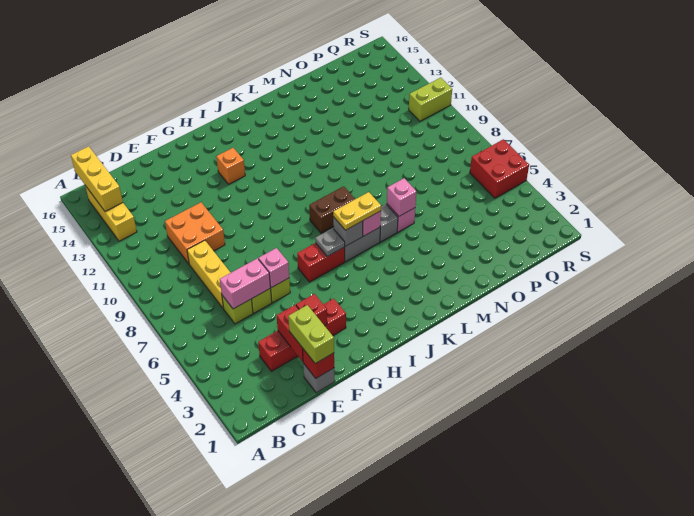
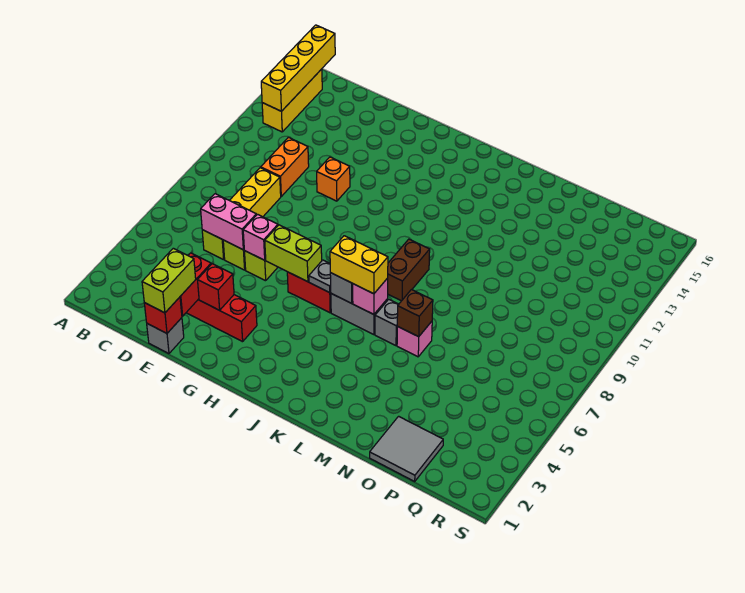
yellow 1x3 brick [71,146,123,211] -> yellow 1x4 brick [261,25,335,111]
orange 2x2 brick [165,202,225,264] -> orange 1x2 brick [261,137,309,196]
orange 1x1 brick [216,148,245,184] -> orange 1x1 brick moved to [317,157,350,201]
yellow 1x2 plate [333,192,381,230] -> yellow 1x2 brick [330,236,388,294]
brown 1x2 brick [309,186,355,233] -> brown 1x2 brick turned to [388,239,430,301]
pink 1x1 brick [387,178,417,216] -> brown 1x1 brick [397,290,433,337]
none -> grey 2x2 tile [370,416,443,481]
red 2x2 brick [470,139,529,198] -> none
lime 1x2 brick [409,78,452,121] -> lime 1x2 brick moved to [265,225,322,282]

